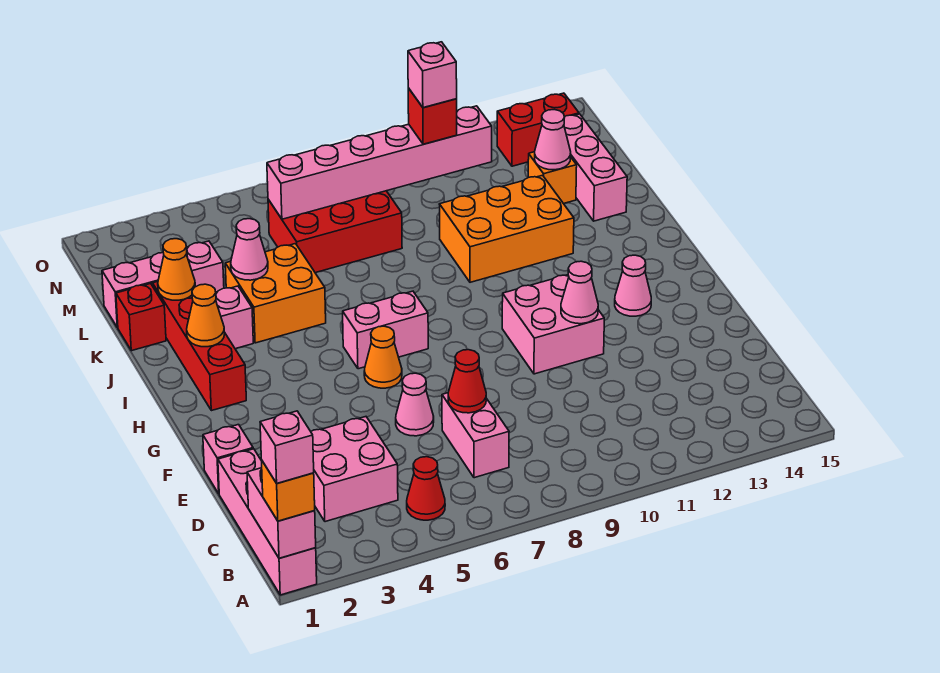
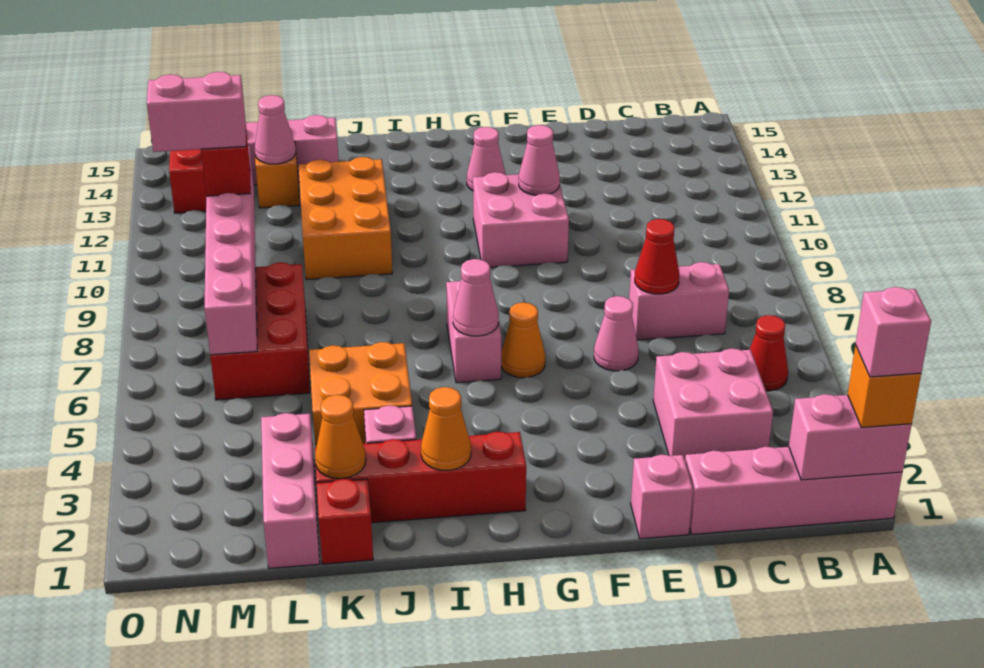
pink 1x1 cone [231,219,268,280] -> pink 1x1 cone moved to [453,259,499,336]
pink 1x1 brick [408,42,457,108] -> pink 1x2 brick [147,72,246,152]

